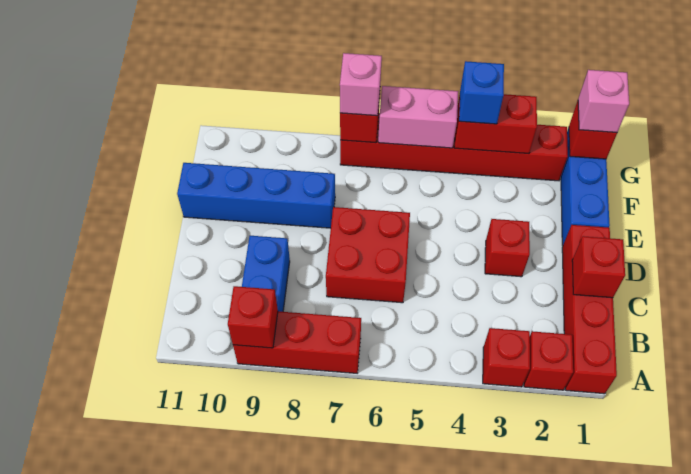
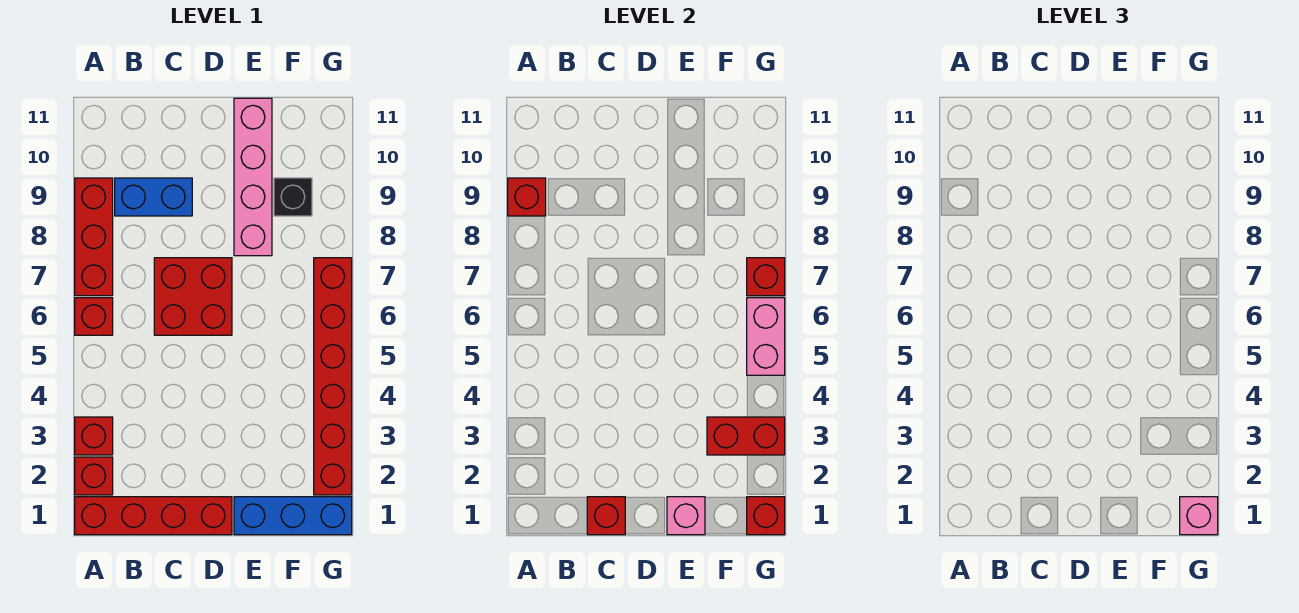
red 1x1 brick [485,219,530,277] -> red 1x1 brick moved to [75,298,113,335]
blue 1x4 brick [177,163,335,228] -> pink 1x4 brick [234,98,272,256]
none -> black 1x1 brick [274,178,312,216]
red 1x2 brick [454,94,537,154] -> red 1x2 brick turned to [707,417,785,455]
blue 1x1 brick [459,61,504,124] -> none
pink 1x1 brick [340,53,382,116] -> pink 1x1 brick moved to [667,497,705,535]

